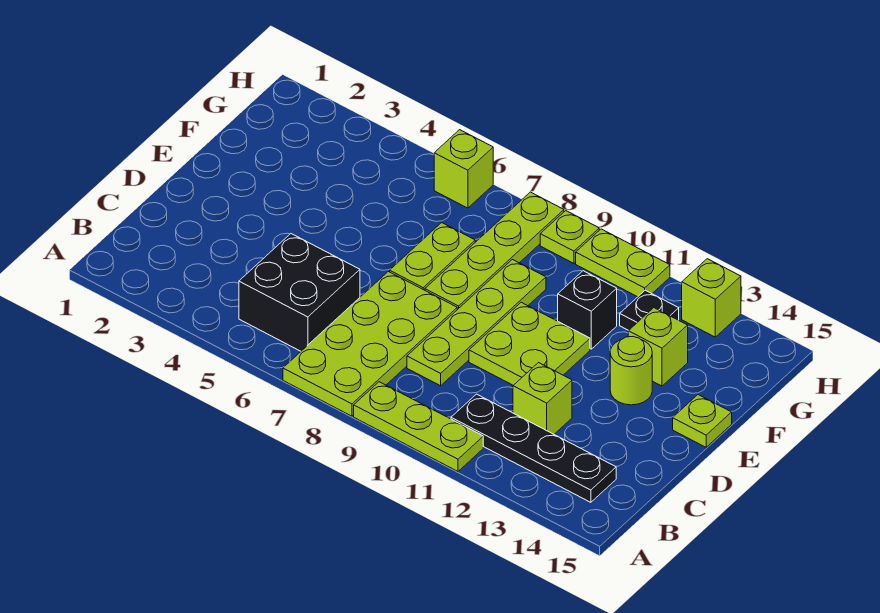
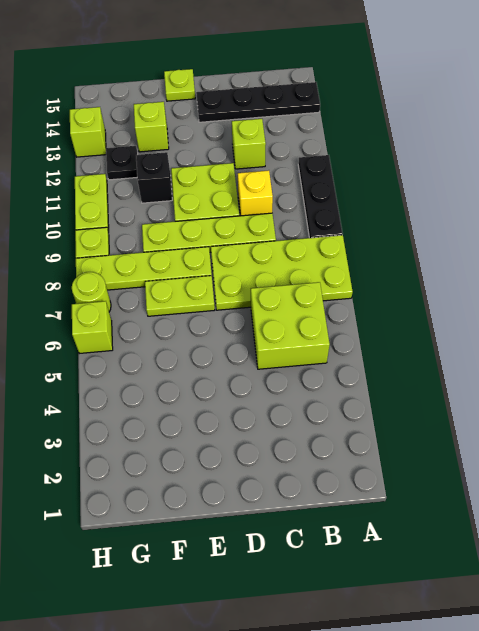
lime 1x3 plate [354,382,483,471] -> black 1x3 plate [298,155,343,238]
black 2x2 brick [239,234,360,351] -> lime 2x2 brick [251,282,330,369]
black 1x4 plate [451,394,616,502] -> black 1x4 plate turned to [196,82,320,122]
none -> yellow 1x1 brick [238,170,273,216]
lime 1x1 round brick [610,337,652,405] -> lime 1x1 round brick moved to [72,272,111,312]

